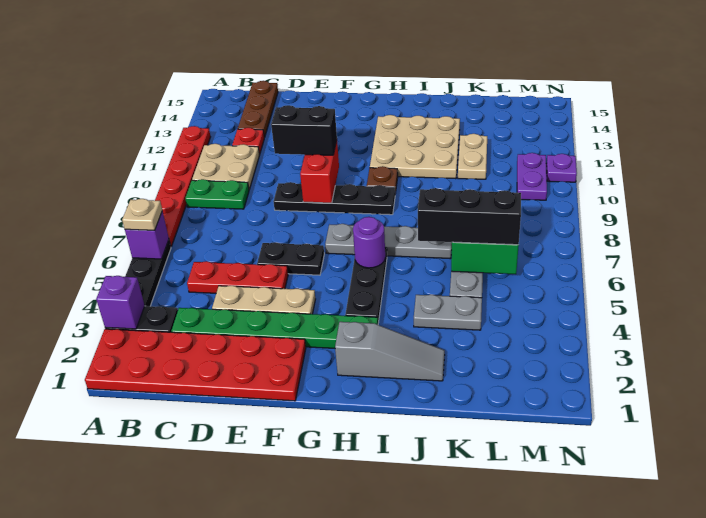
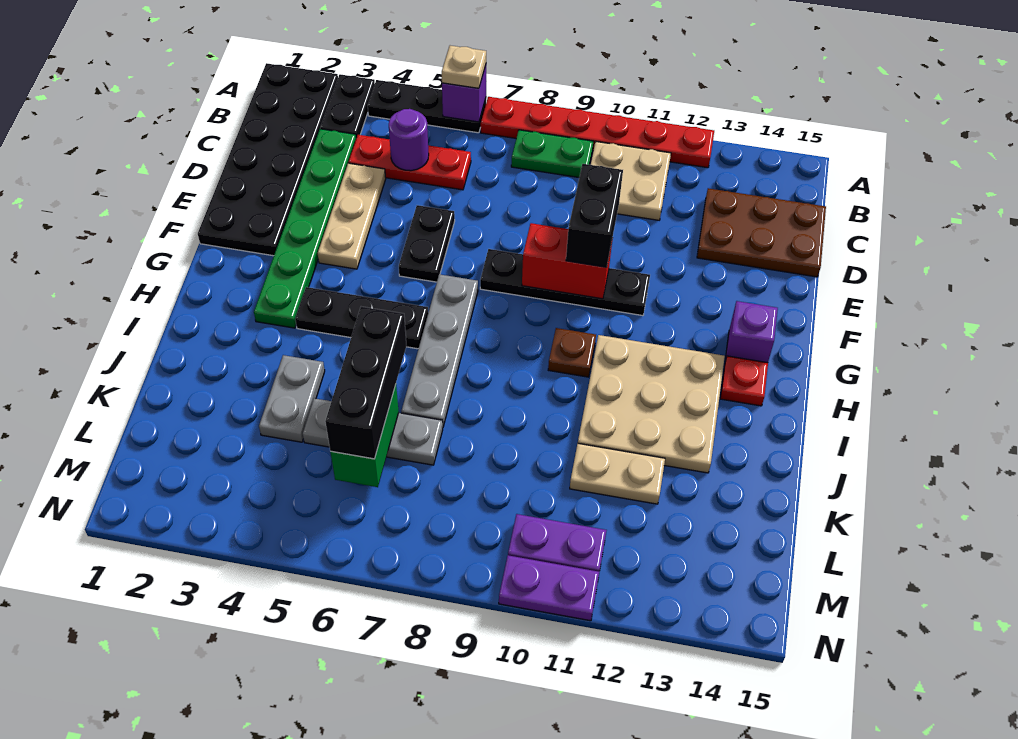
red 2x6 plate [85,329,306,401] -> black 2x6 plate [198,63,338,256]
purple 1x1 brick [96,276,145,329] -> purple 1x1 brick moved to [725,301,778,363]
green 1x2 plate [185,179,249,209] -> green 1x2 plate turned to [511,130,593,177]
red 1x3 plate [187,261,288,293] -> red 1x3 plate turned to [349,135,471,190]
red 1x1 plate [232,128,264,154] -> red 1x1 plate moved to [720,356,768,406]
brown 1x3 plate [238,81,278,137] -> brown 2x3 plate [697,188,826,277]
black 1x4 plate [273,182,395,215] -> black 1x4 plate turned to [480,249,650,316]
grey 1x3 slope [335,322,445,381] -> none
purple 1x1 round brick [353,217,385,268] -> purple 1x1 round brick moved to [389,109,429,171]
purple 1x1 plate [546,154,577,182] -> purple 1x2 plate [499,555,599,621]

